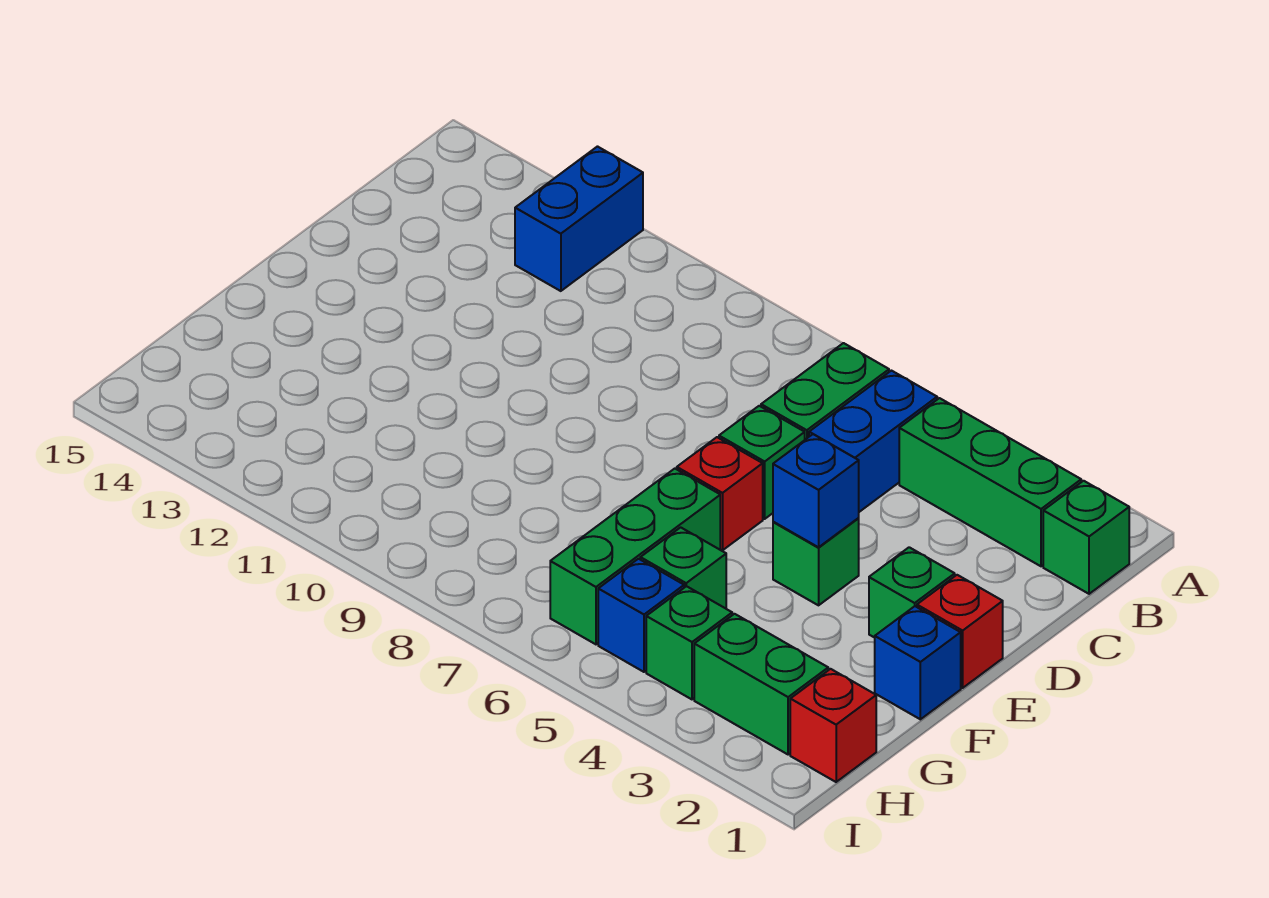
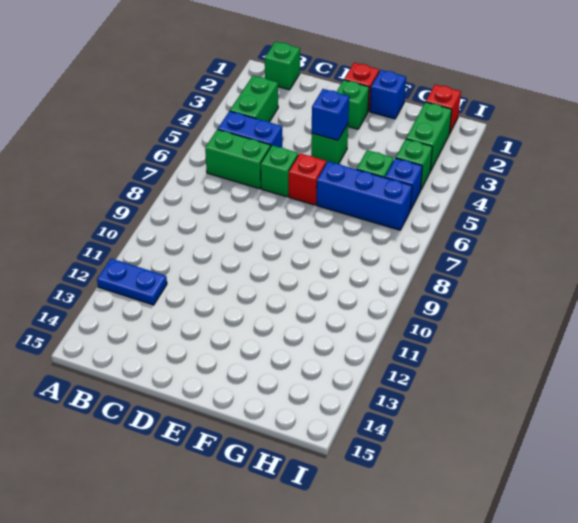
blue 1x2 brick [515,147,643,291] -> blue 1x2 plate [97,259,167,305]
green 1x3 brick [899,398,1081,566] -> green 1x2 brick [230,76,278,122]
green 1x3 brick [550,469,720,644] -> blue 1x3 brick [316,161,412,230]

